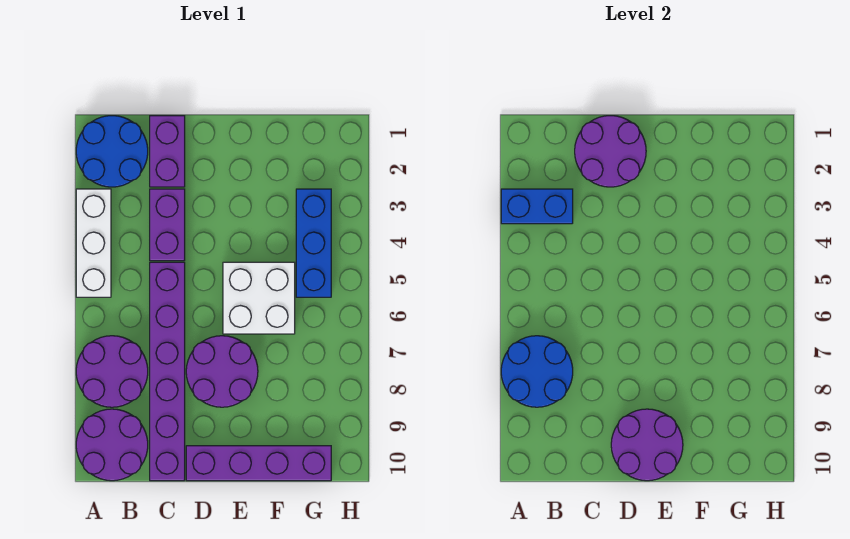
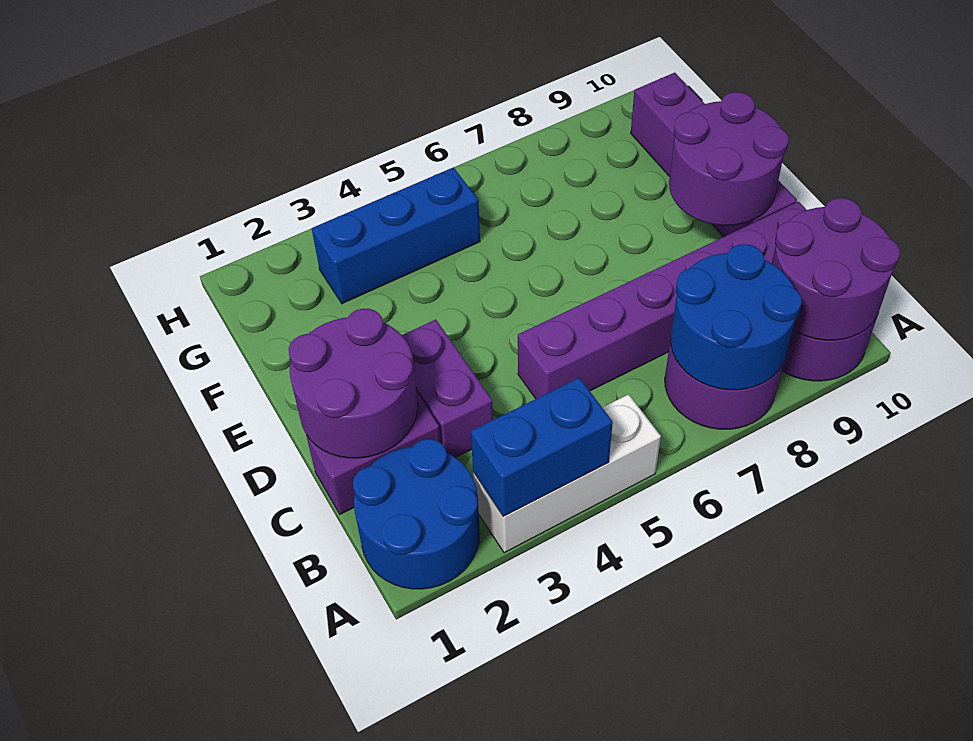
blue 1x2 brick [501,189,573,224] -> blue 1x2 brick turned to [471,378,613,517]
purple 1x2 brick [150,189,185,261] -> purple 1x2 brick turned to [402,320,493,457]
purple 2x2 round brick [186,336,258,407] -> purple 2x2 round brick moved to [772,198,900,340]
white 2x2 brick [223,262,295,334] -> none

